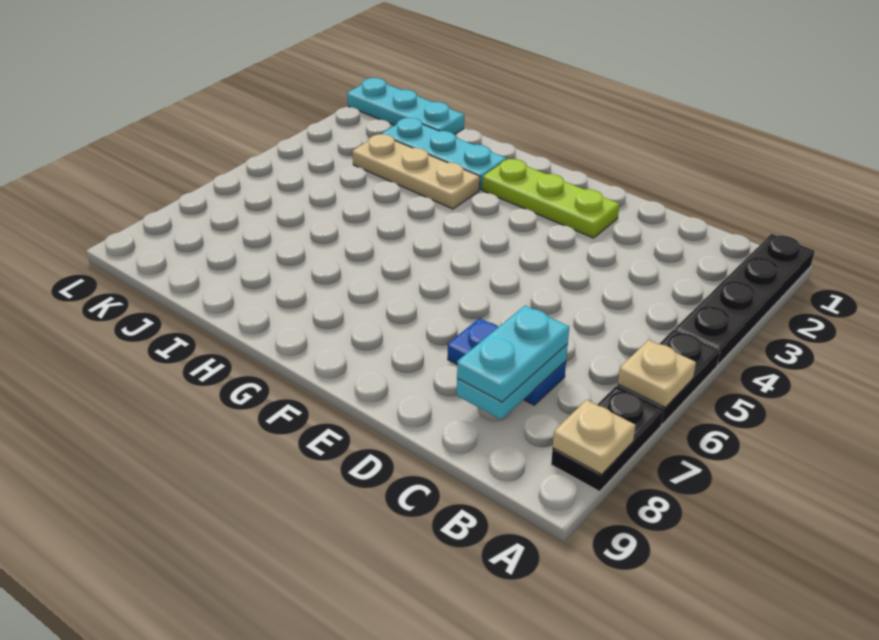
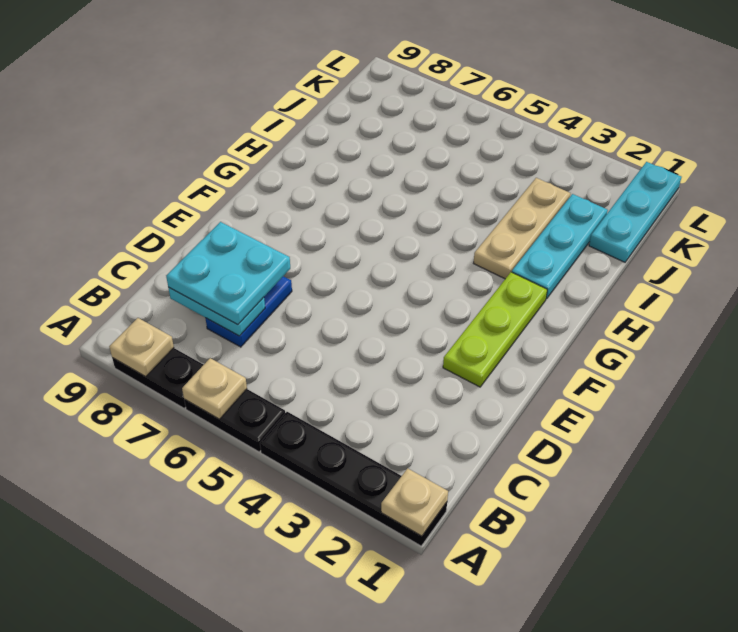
none -> tan 1x1 plate [381,468,448,536]
cyan 1x2 plate [457,306,569,402] -> cyan 2x2 plate [166,222,290,325]

